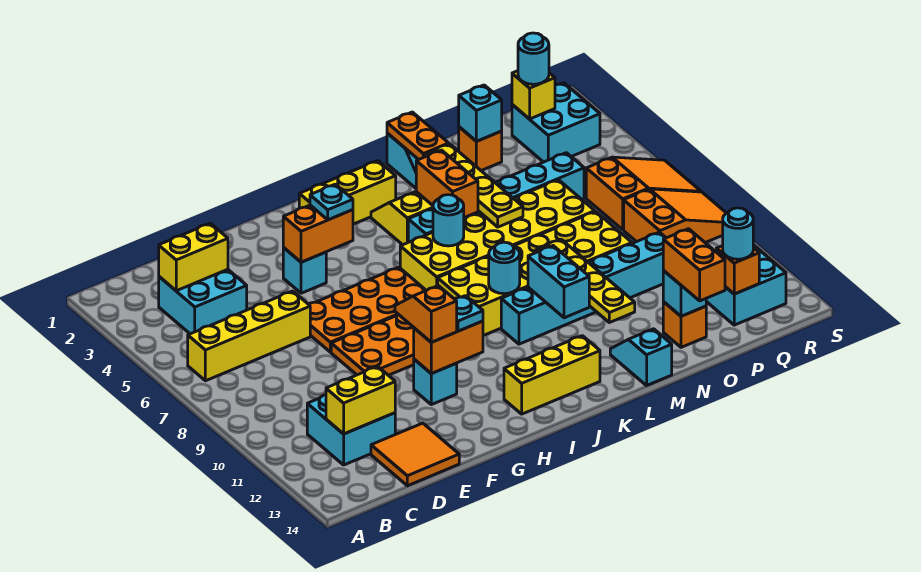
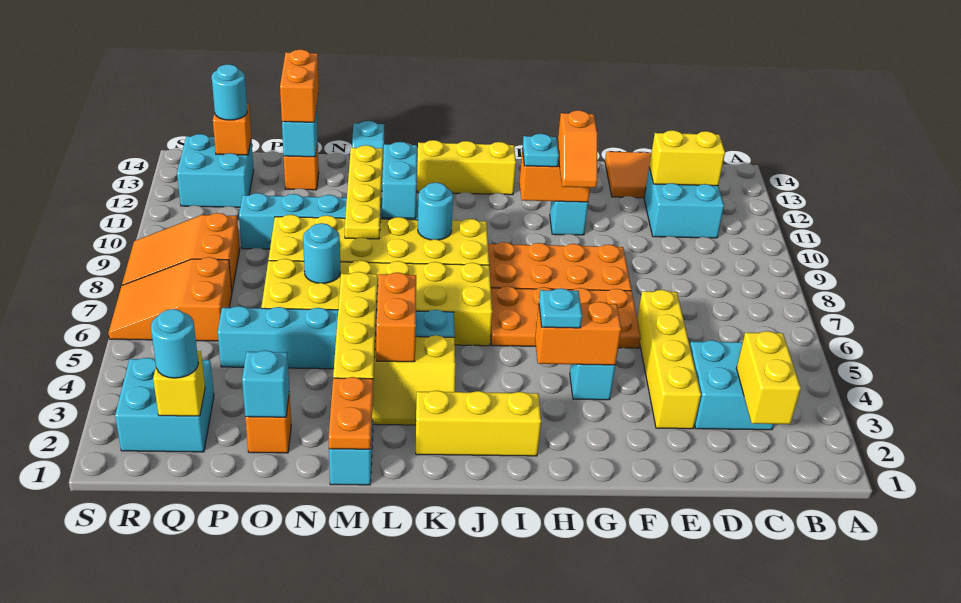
yellow 1x4 brick [188,291,310,381] -> yellow 1x4 brick turned to [637,290,701,429]
yellow 1x2 brick [159,223,228,291] -> yellow 1x2 brick turned to [736,331,801,424]
cyan 1x1 round brick [433,195,464,246] -> cyan 1x1 round brick moved to [303,223,340,283]

